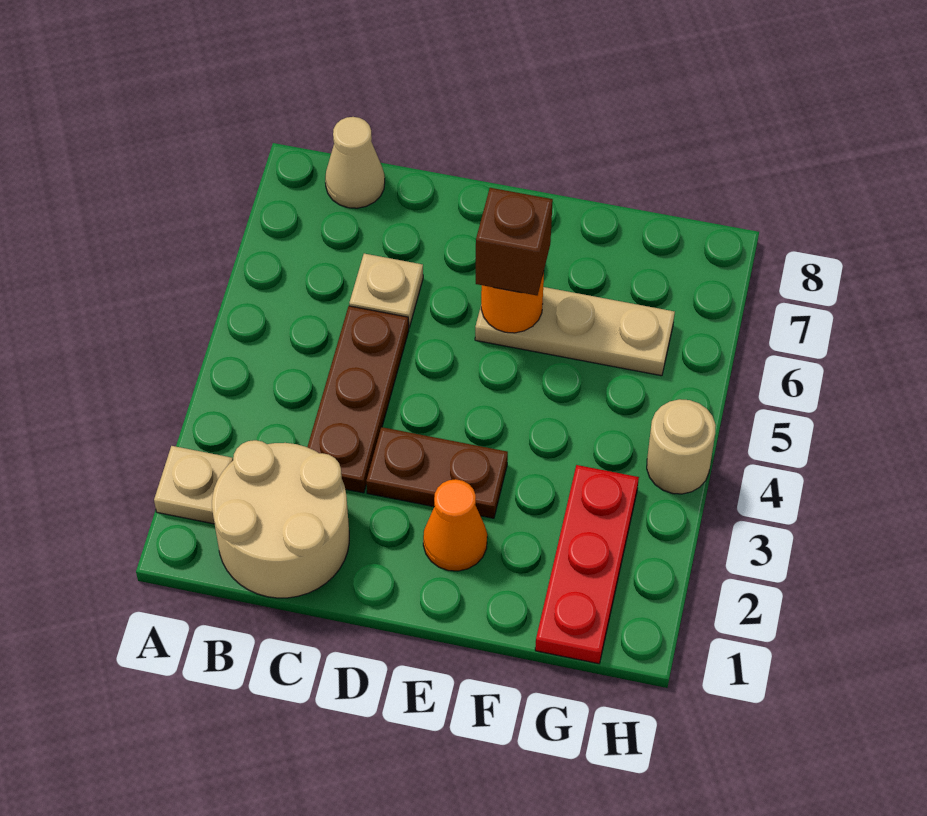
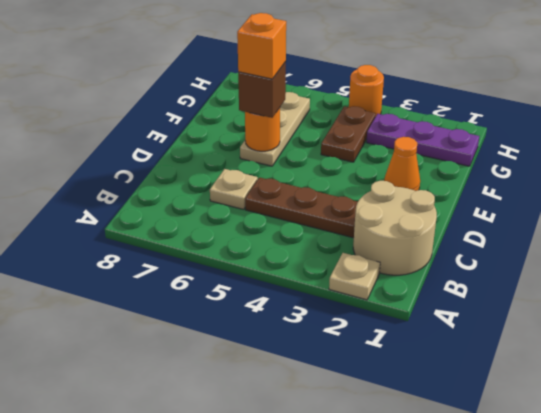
tan 1x1 cone [325,117,385,208] -> none
brown 1x2 plate [366,427,508,518] -> brown 1x2 plate moved to [321,106,376,162]
none -> orange 1x1 brick [237,13,286,79]
red 1x3 plate [535,465,639,664] -> purple 1x3 plate [366,114,479,166]
tan 1x1 round brick [647,399,716,494] -> orange 1x1 round brick [349,65,384,115]

